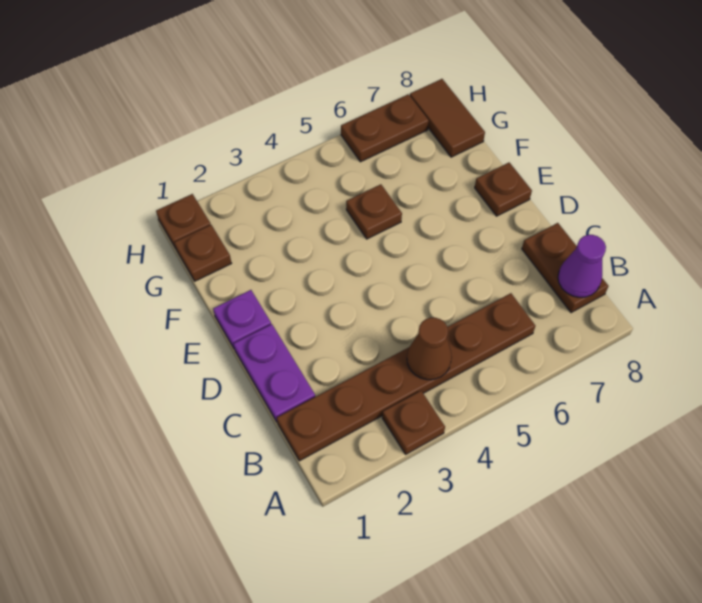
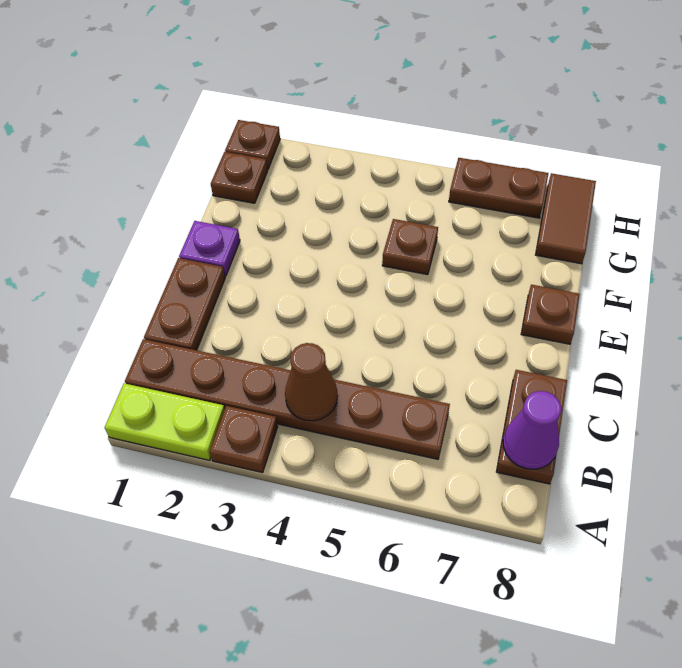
none -> lime 1x2 plate [104,383,225,460]
purple 1x2 plate [234,324,315,422] -> brown 1x2 plate [144,258,225,350]

